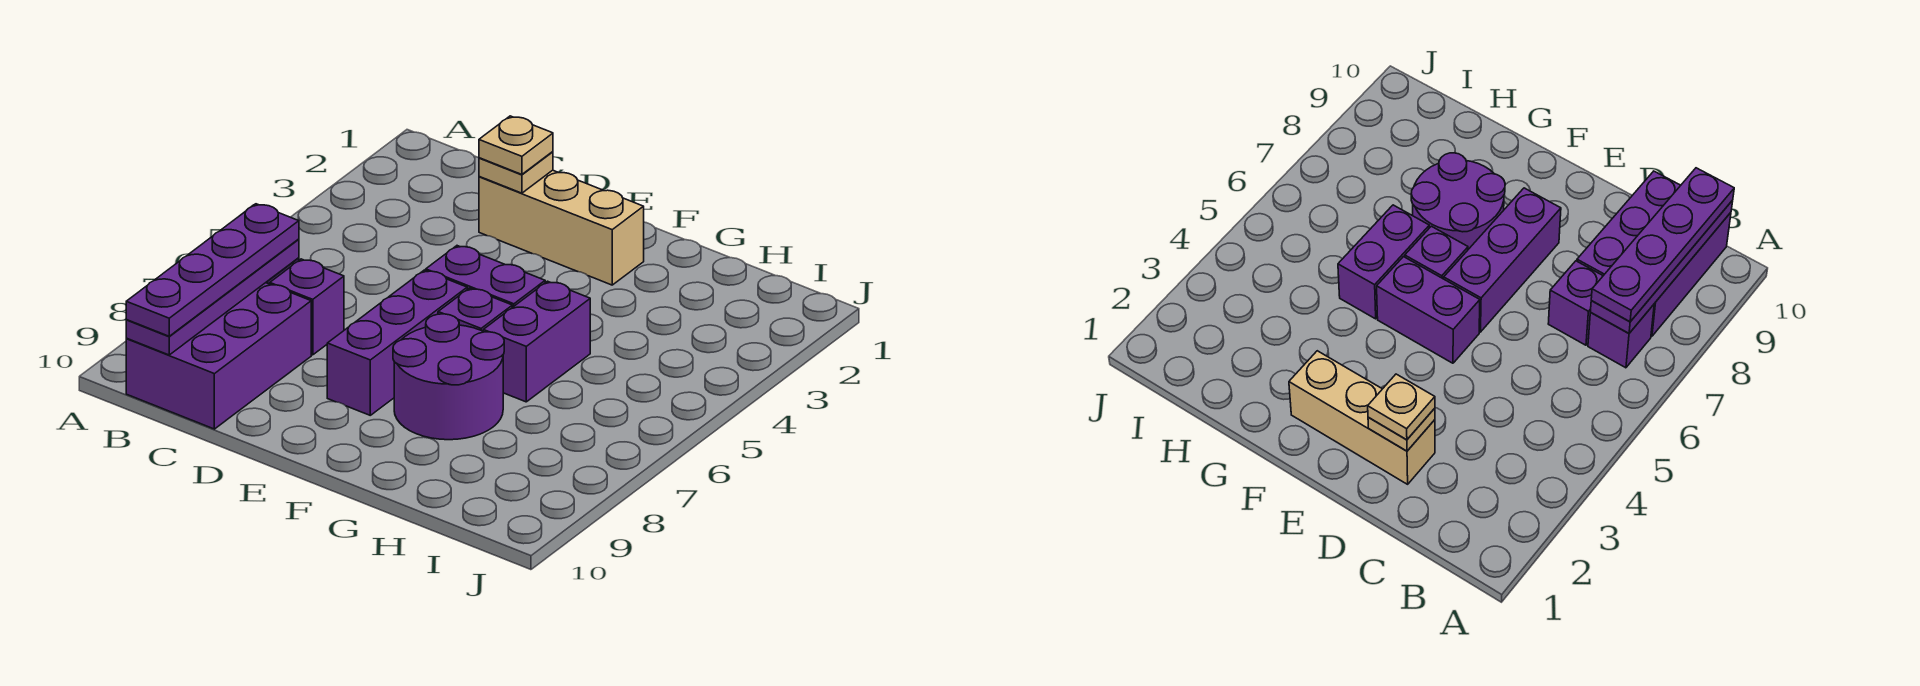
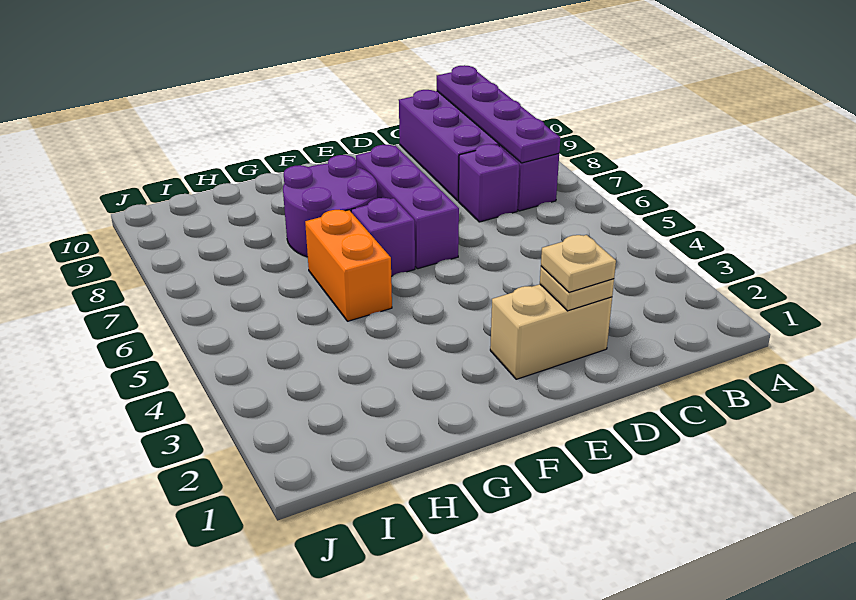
purple 1x4 plate [126,204,299,336] -> none
tan 1x3 brick [479,170,644,285] -> tan 1x2 brick [490,284,612,379]
purple 1x2 brick [426,246,545,307] -> none
purple 1x2 brick [483,281,590,402] -> orange 1x2 brick [305,210,392,321]

